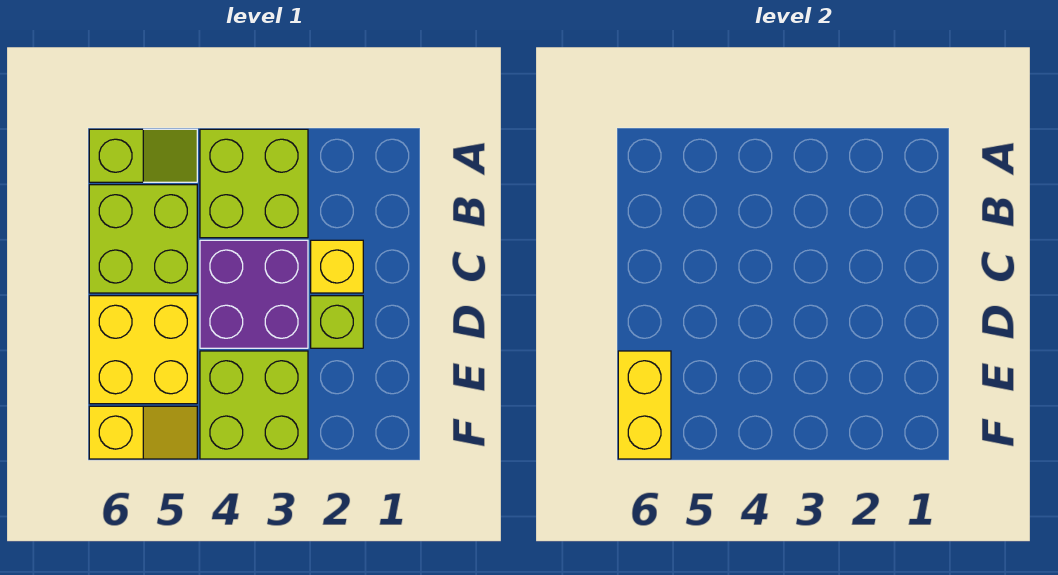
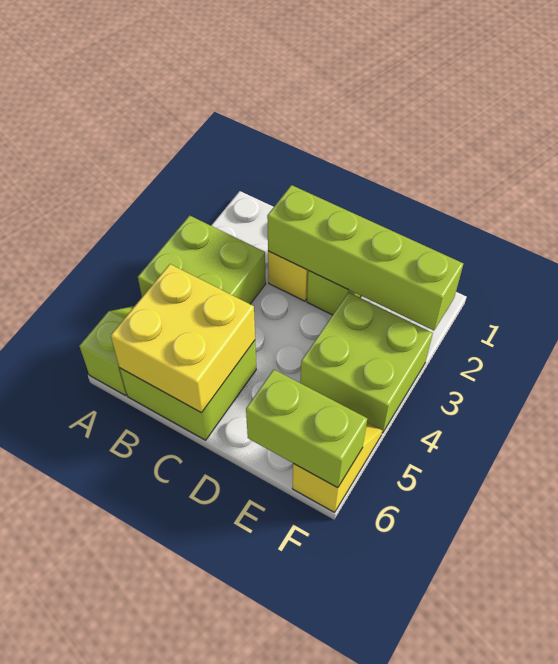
none -> lime 1x4 brick [267,185,463,331]
purple 2x2 brick [200,240,308,348] -> none
yellow 2x2 brick [89,296,197,404] -> yellow 2x2 brick moved to [111,264,255,413]
yellow 1x2 brick [618,351,671,459] -> lime 1x2 brick [246,370,367,488]

